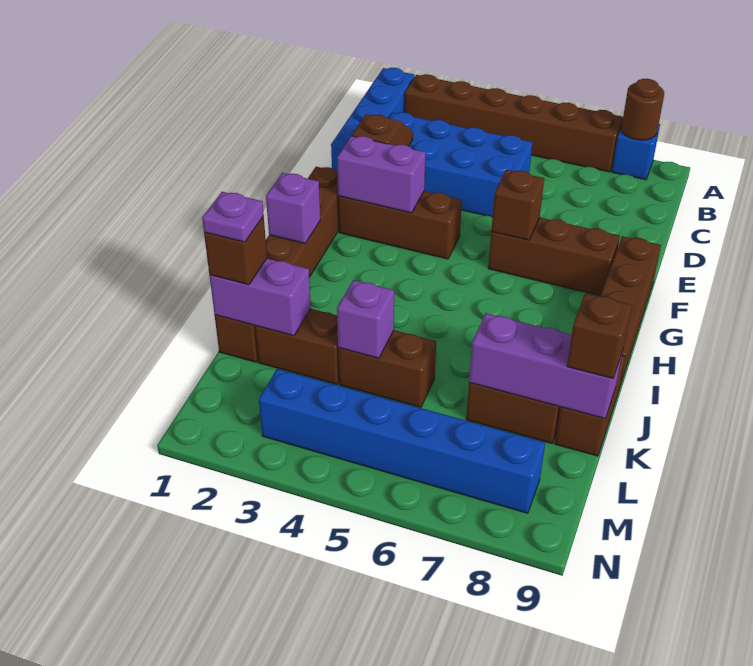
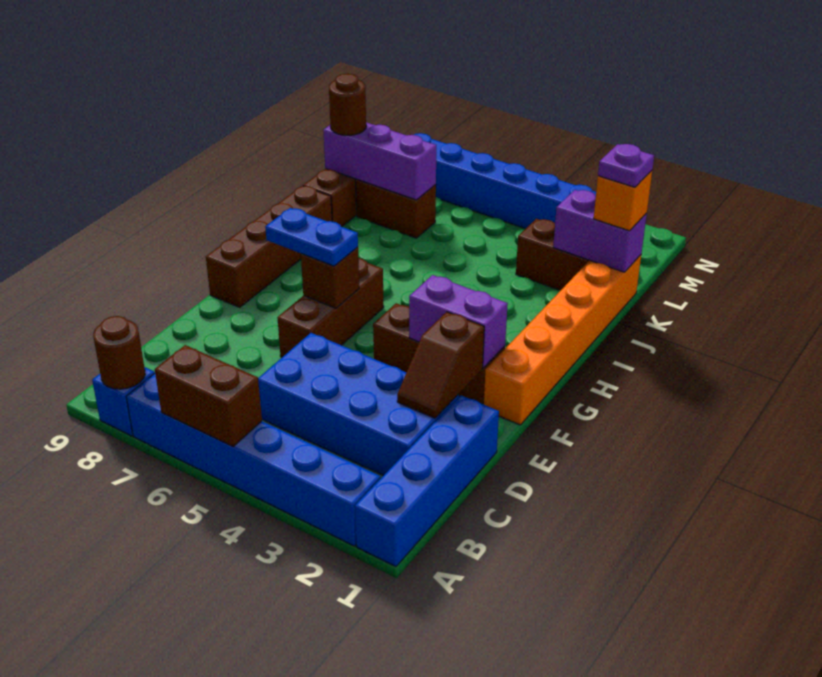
brown 1x6 brick [405,74,623,172] -> blue 1x6 brick [126,374,380,546]
brown 1x6 brick [215,167,339,362] -> orange 1x6 brick [484,255,641,425]
brown 1x3 brick [488,218,620,296] -> brown 1x3 brick turned to [277,258,384,357]
none -> blue 1x2 plate [265,208,358,266]
purple 1x1 brick [266,173,320,243] -> none
brown 1x1 brick [204,216,267,285] -> orange 1x1 brick [594,171,652,231]
brown 1x2 brick [338,330,436,407] -> brown 1x2 brick moved to [155,345,262,447]
purple 1x1 brick [337,280,394,358] -> none
brown 1x1 brick [567,294,632,378] -> brown 1x1 round brick [329,74,366,135]

